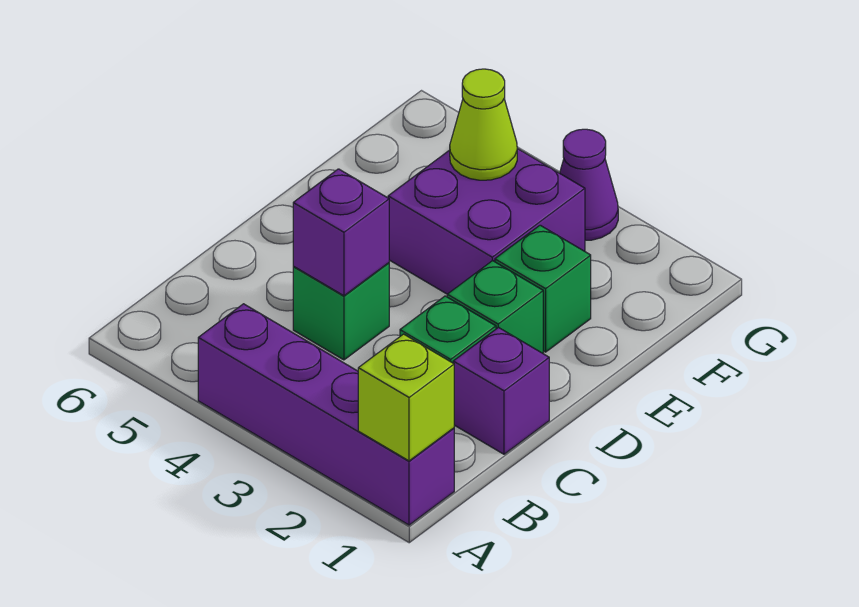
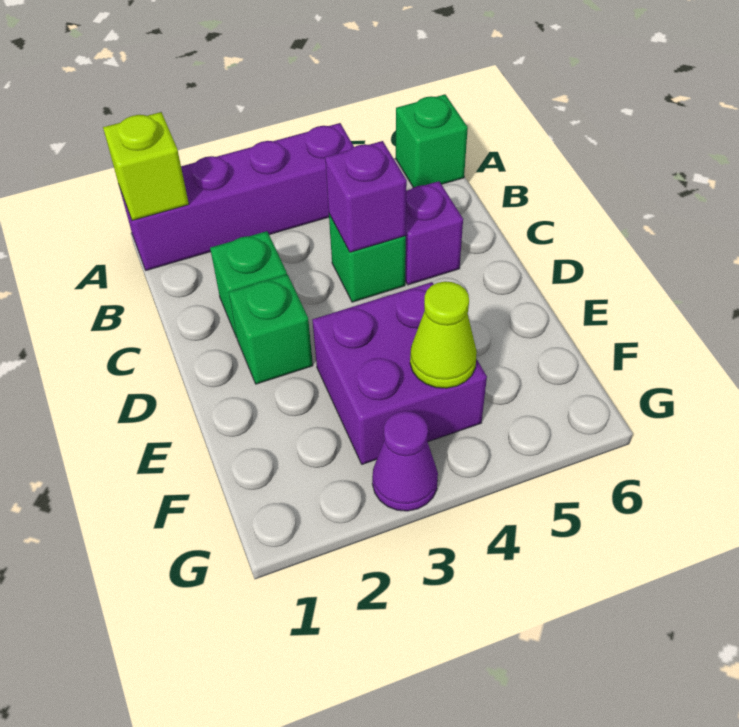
purple 1x1 brick [453,327,549,454] -> purple 1x1 brick moved to [405,181,463,285]
green 1x1 brick [495,225,591,352] -> green 1x1 brick moved to [396,94,468,188]

